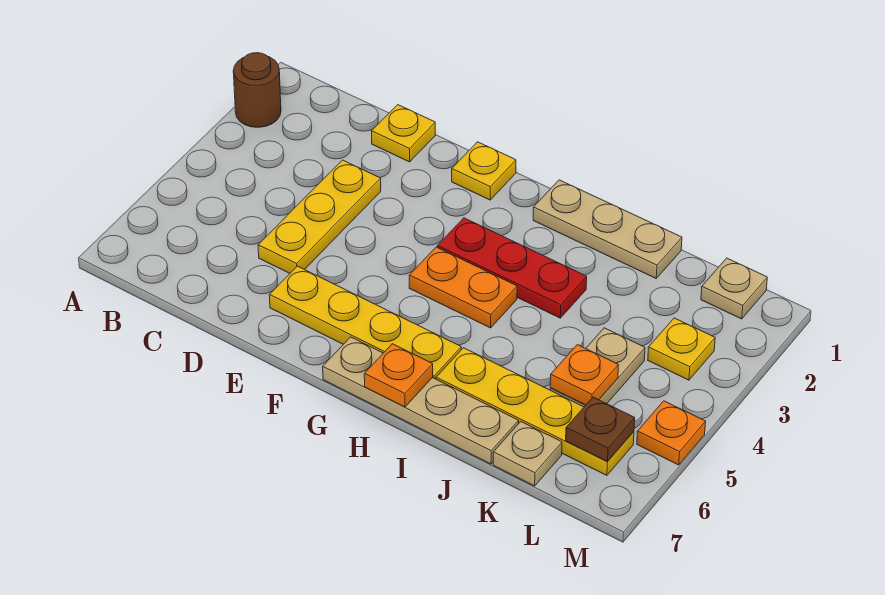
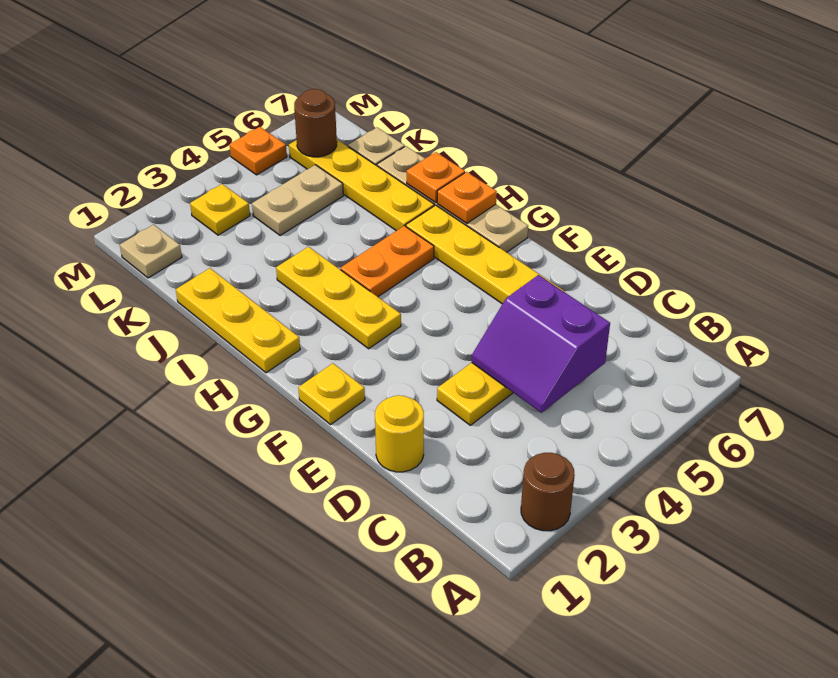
none -> purple 2x2 slope [472,275,610,413]
yellow 1x1 plate [372,105,435,162] -> yellow 1x1 round brick [375,395,424,472]
red 1x3 plate [437,218,587,318] -> yellow 1x3 plate [276,247,401,349]
orange 1x2 plate [409,247,517,328] -> orange 1x2 plate turned to [341,226,434,297]
tan 1x3 plate [533,180,682,278] -> yellow 1x3 plate [176,268,300,373]
orange 1x1 plate [550,345,618,405] -> orange 1x1 plate moved to [407,152,465,203]
brown 1x1 plate [566,397,635,462] -> brown 1x1 round brick [294,89,337,157]

